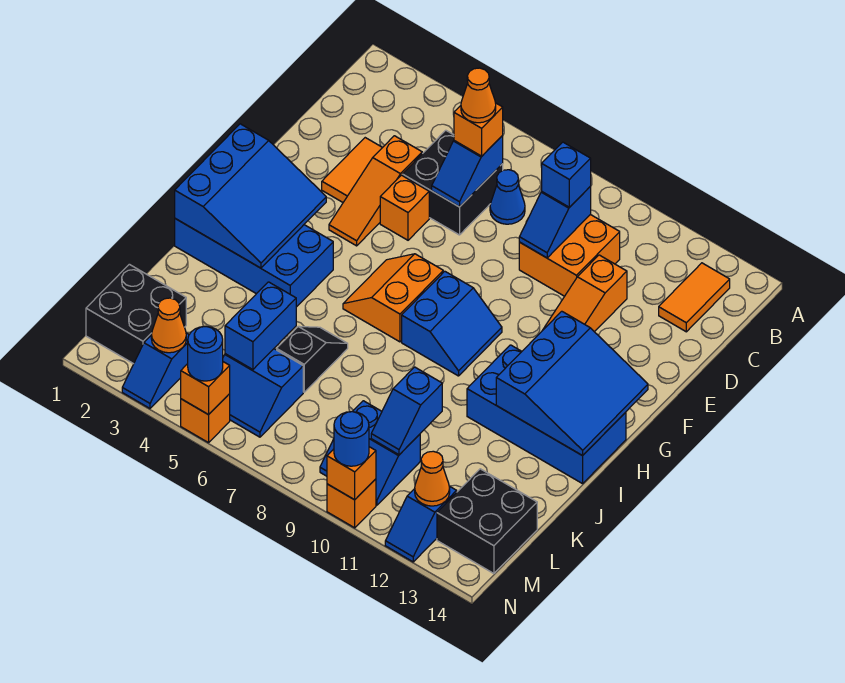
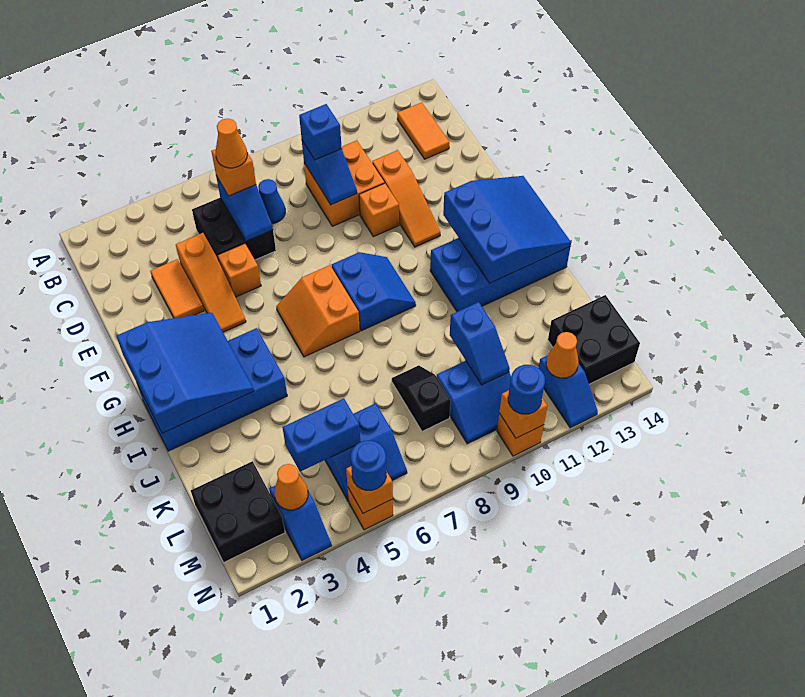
none -> orange 1x1 brick [359,183,399,237]
black 1x2 slope [277,326,348,392] -> black 1x2 slope moved to [392,365,451,431]
blue 1x2 brick [225,282,296,369] -> blue 1x2 brick turned to [283,398,360,472]

